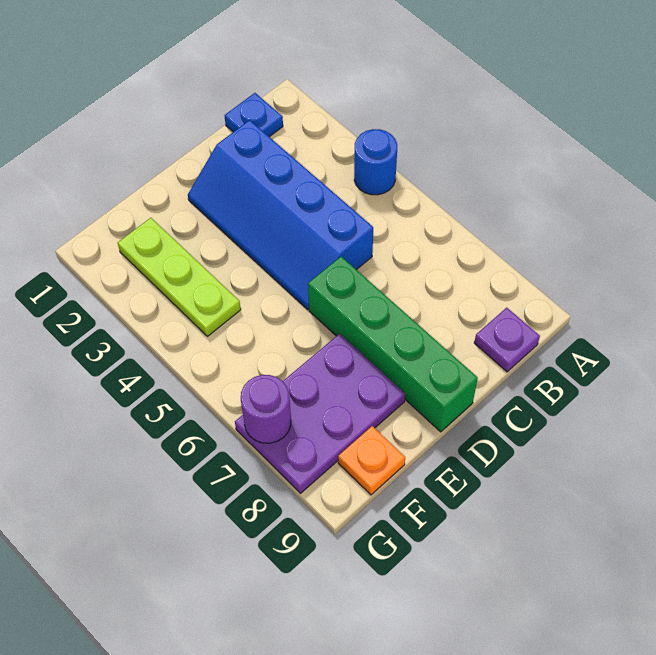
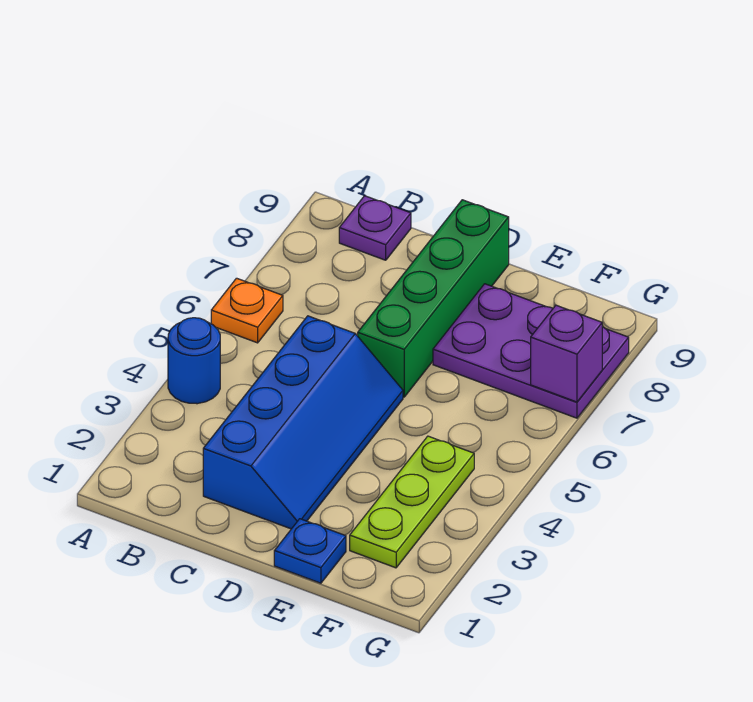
blue 1x1 plate [225,93,283,137] -> blue 1x1 plate moved to [274,519,346,583]
orange 1x1 plate [338,426,405,495] -> orange 1x1 plate moved to [211,278,283,343]
purple 1x1 round brick [241,375,291,443] -> purple 1x1 brick [531,305,602,402]

